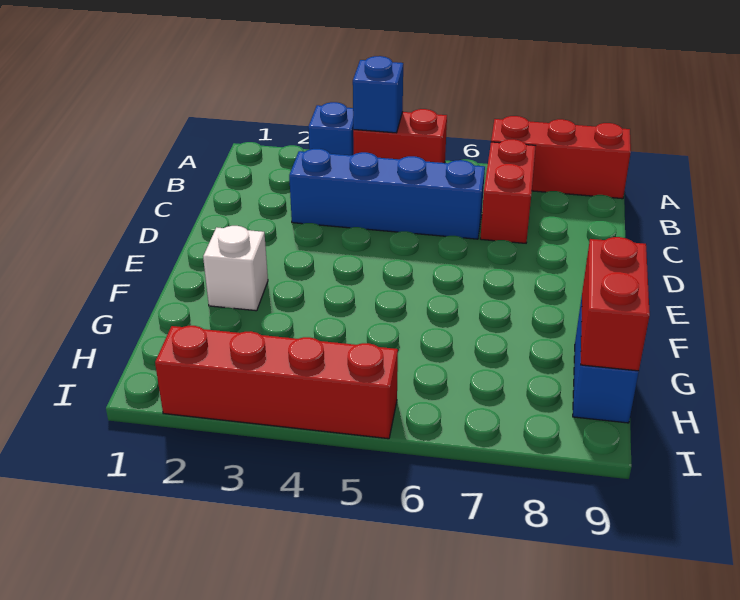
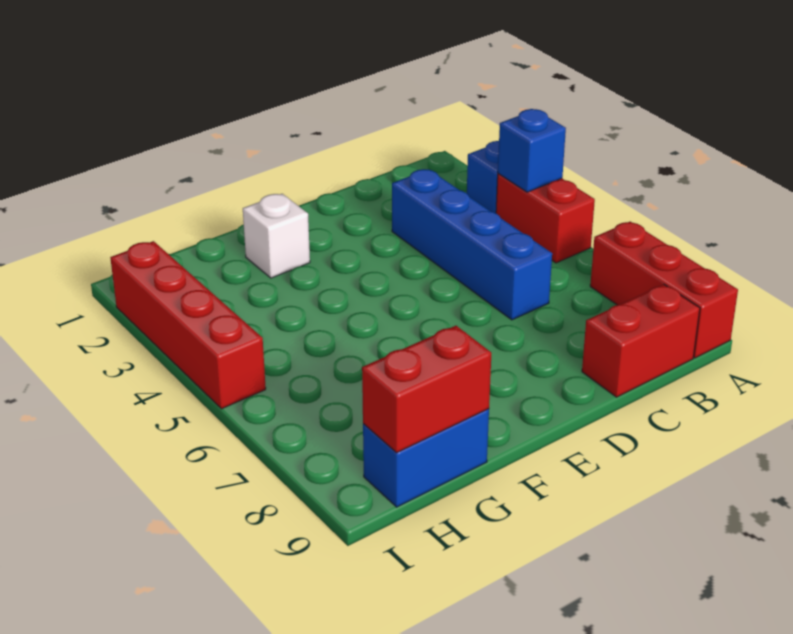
red 1x2 brick [480,139,536,243] -> red 1x2 brick moved to [582,284,700,397]

